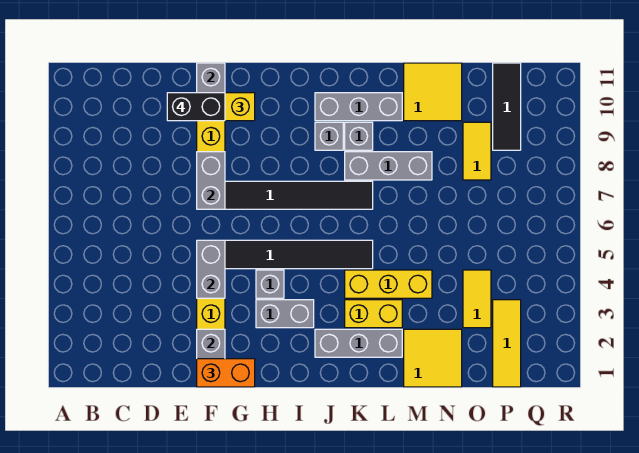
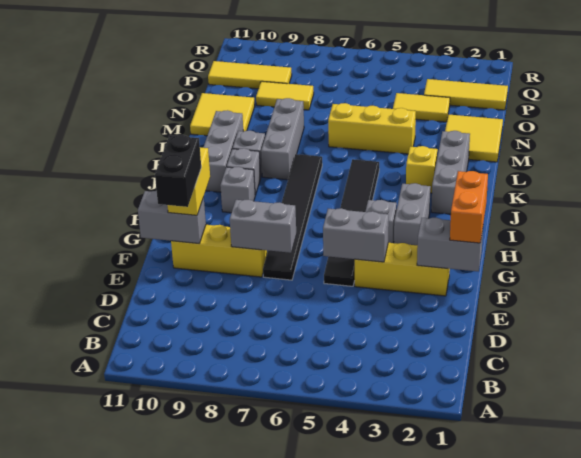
none -> grey 1x1 brick [220,167,255,213]
yellow 1x2 brick [345,300,402,328] -> yellow 1x1 brick [406,146,438,193]
yellow 1x3 brick [345,270,432,298] -> yellow 1x3 brick turned to [328,103,416,154]
black 1x3 tile [493,63,521,150] -> yellow 1x3 tile [208,61,292,89]

